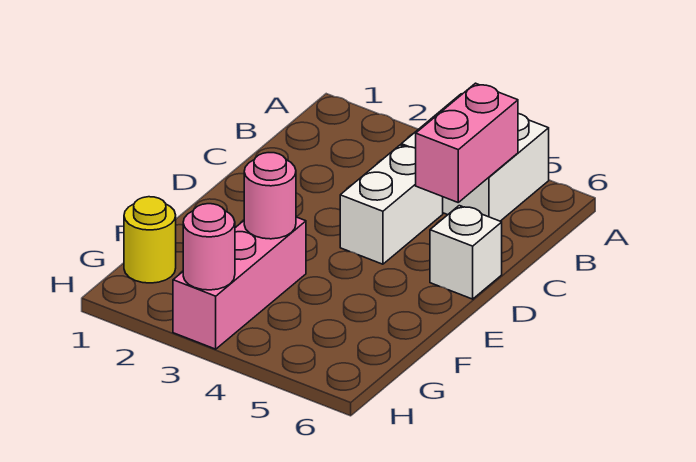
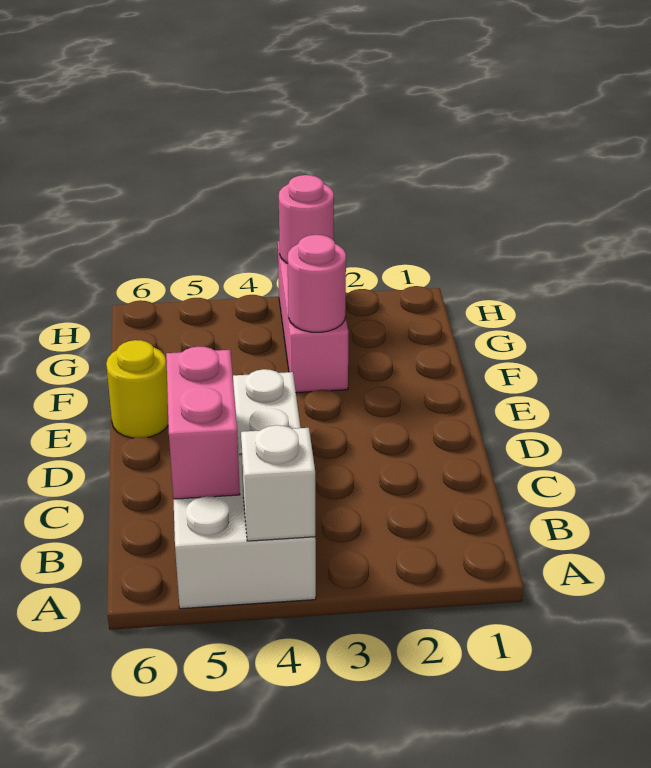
white 1x1 brick [430,206,502,299] -> white 1x1 brick moved to [241,425,315,541]
yellow 1x1 round brick [124,197,176,283] -> yellow 1x1 round brick moved to [106,340,168,438]

